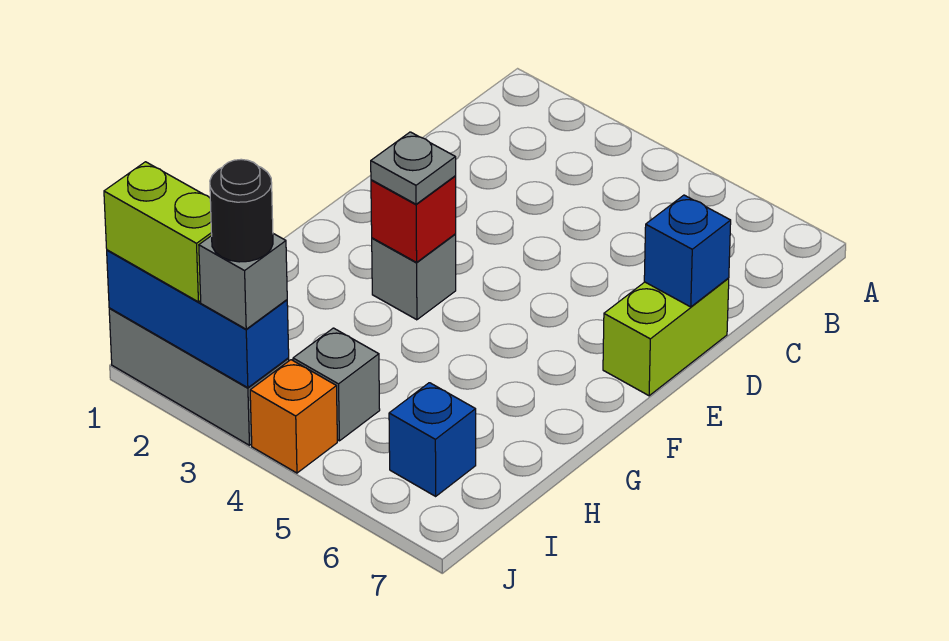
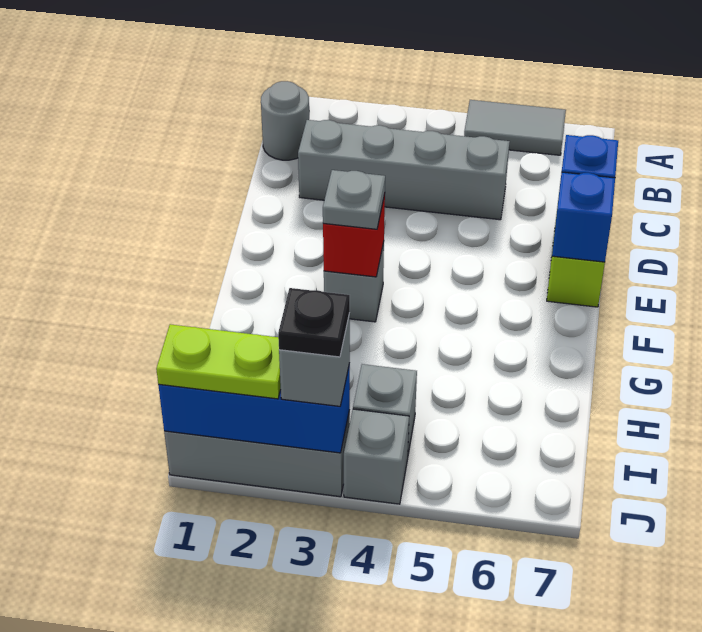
none -> grey 1x2 tile [464,100,566,155]
none -> grey 1x1 round brick [261,81,309,160]
none -> grey 1x4 brick [298,120,510,220]
blue 1x1 brick [389,383,476,496] -> blue 1x1 brick moved to [552,172,615,262]
lime 1x2 brick [104,162,212,302] -> lime 1x2 plate [156,324,281,399]
black 1x1 round brick [210,159,273,262] -> black 1x1 plate [278,288,350,357]
orange 1x1 brick [250,360,337,473] -> grey 1x1 brick [344,409,409,504]

